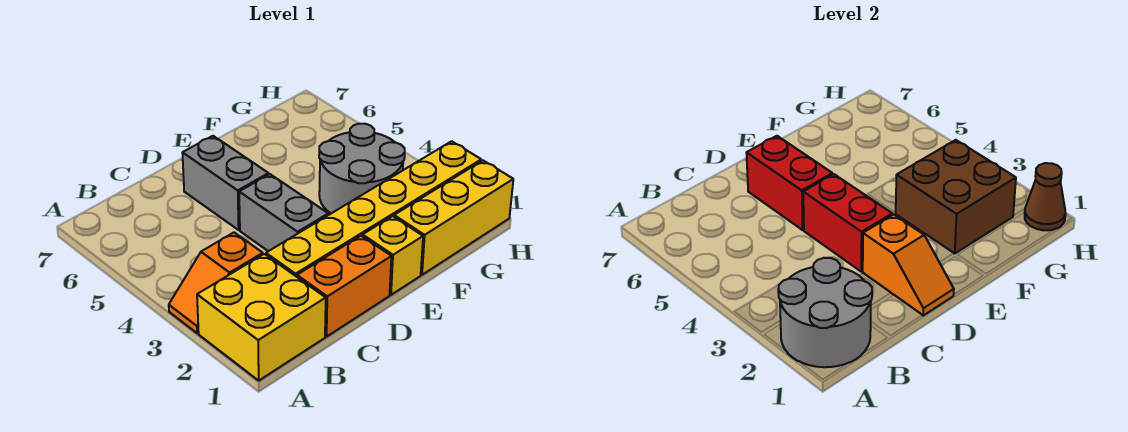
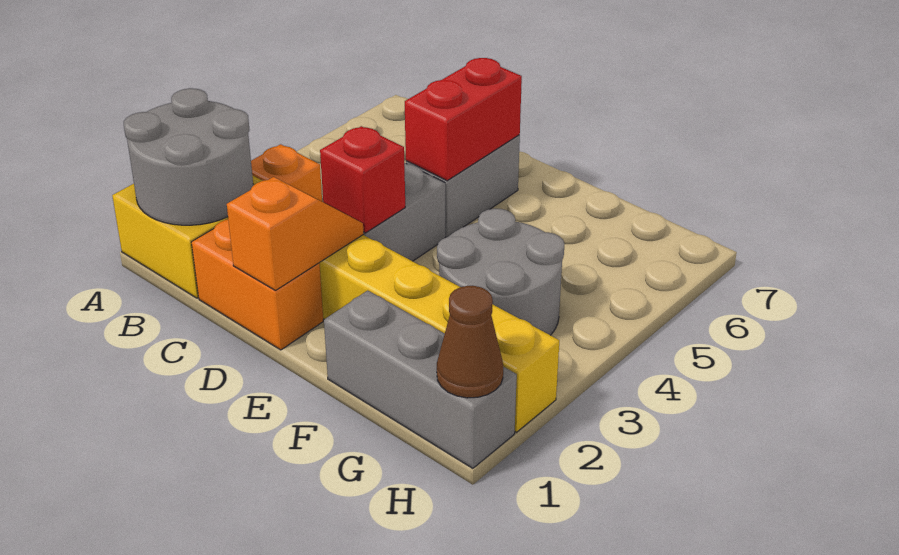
orange 1x2 slope [863,215,954,315] -> orange 1x2 slope turned to [227,177,363,290]
red 1x2 brick [803,174,892,272] -> red 1x1 brick [320,126,405,233]
yellow 1x1 brick [363,216,423,295] -> none
yellow 1x3 brick [394,161,513,275] -> grey 1x3 brick [324,290,517,468]
brown 2x2 brick [896,140,1016,254] -> none

